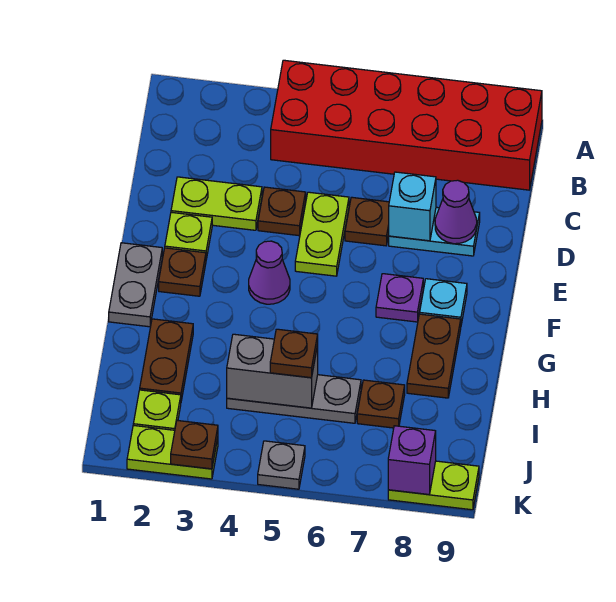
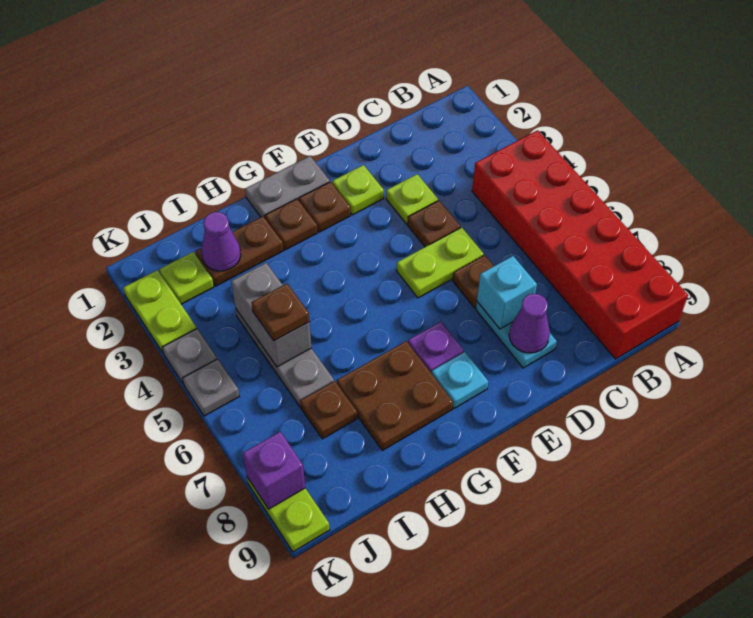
lime 1x2 plate [171,177,262,230] -> lime 1x1 plate [386,174,438,224]
purple 1x1 cone [249,241,290,304] -> purple 1x1 cone moved to [201,212,241,271]
brown 1x2 plate [407,314,461,398] -> brown 2x2 plate [337,341,453,450]
brown 1x1 plate [171,421,218,469] -> brown 1x1 plate moved to [265,199,317,250]
none -> grey 1x1 plate [162,329,217,384]

